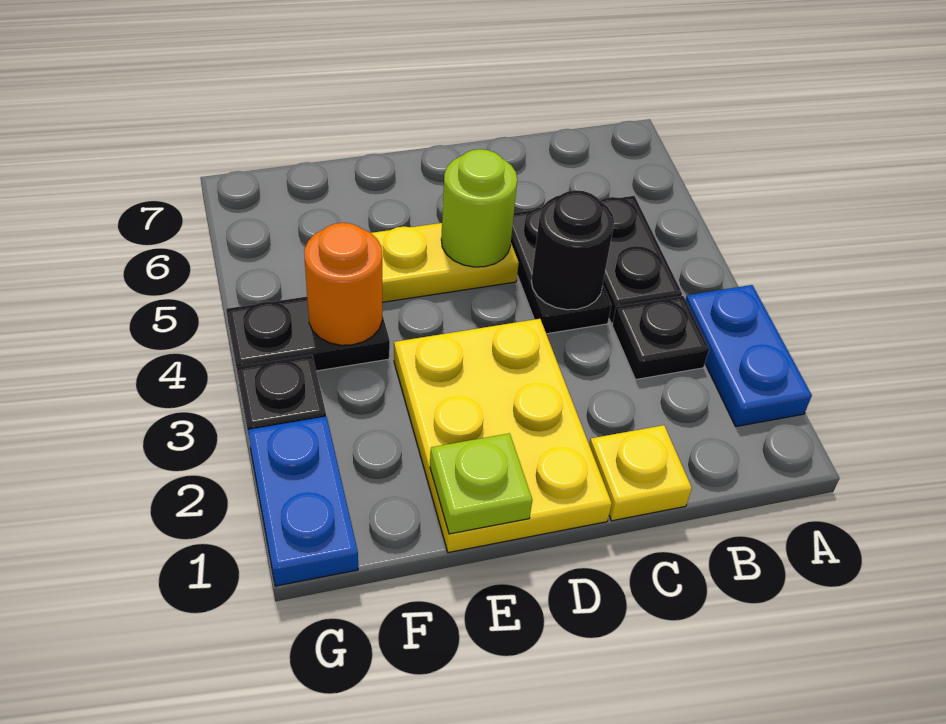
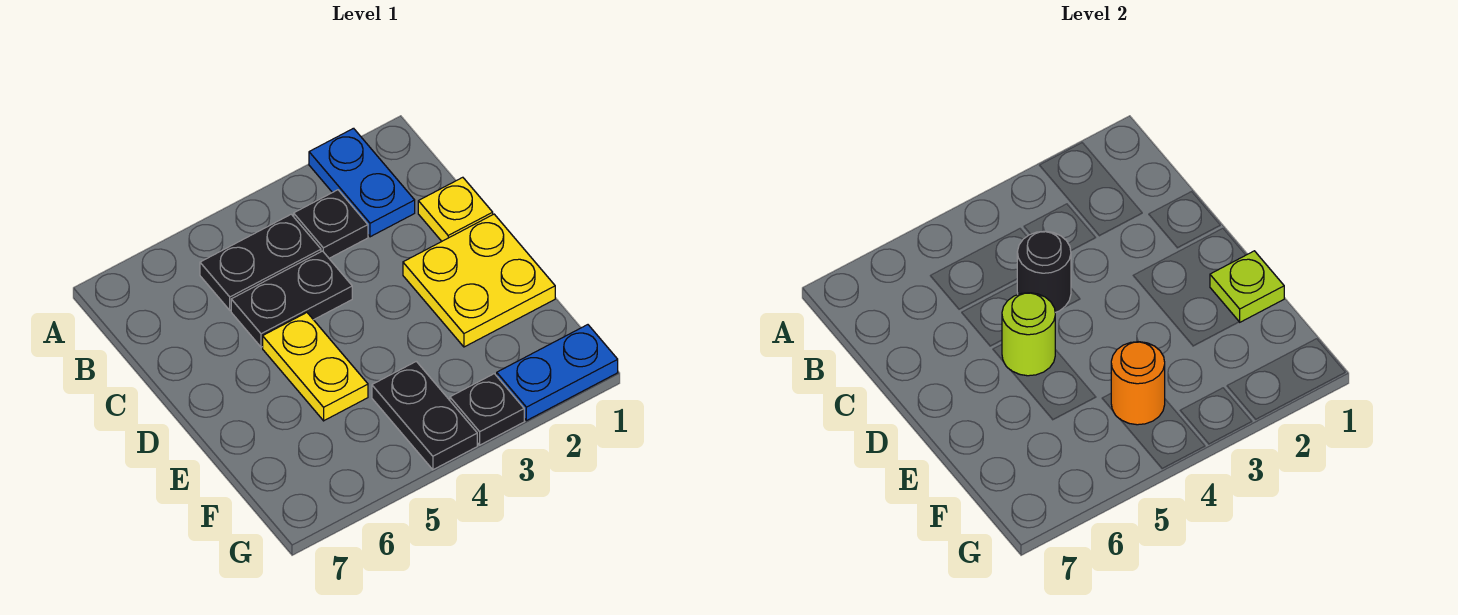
blue 1x2 plate [686,285,812,427] -> blue 1x2 plate turned to [309,128,415,237]
yellow 2x3 plate [394,319,612,553] -> yellow 2x2 plate [403,214,555,347]

